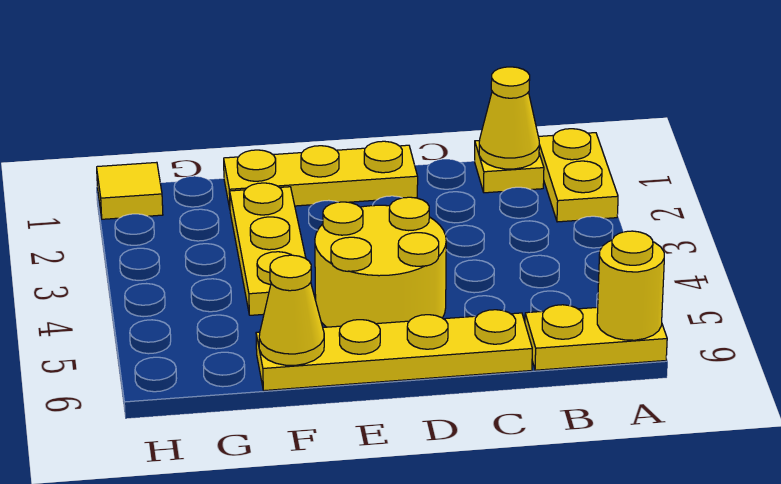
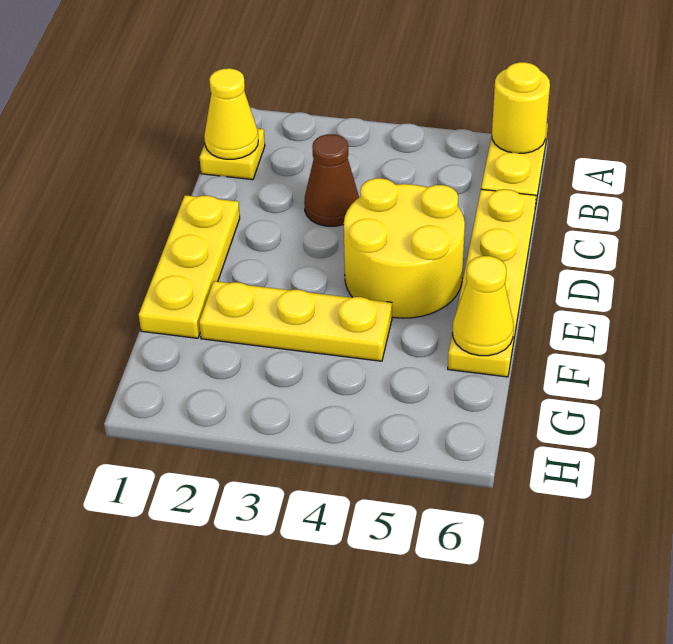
yellow 1x2 plate [538,129,618,222] -> none
none -> brown 1x1 cone [304,134,359,226]
yellow 1x1 tile [97,162,163,219] -> none

